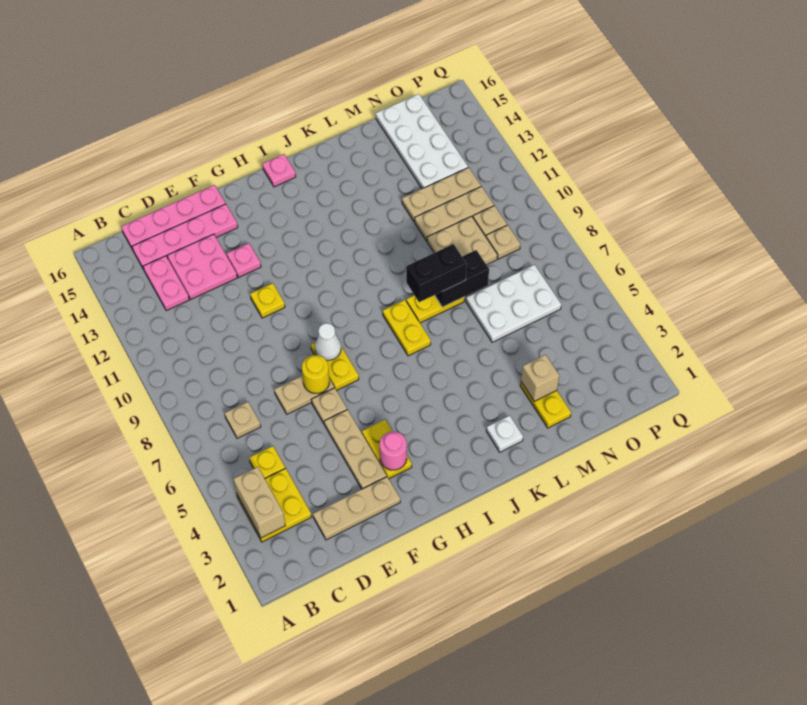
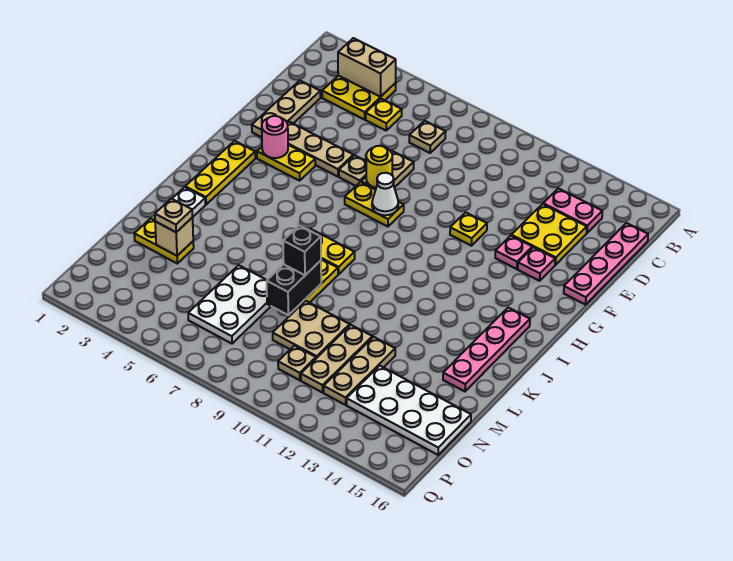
pink 1x4 plate [132,204,238,269] -> pink 1x4 plate moved to [443,308,530,391]
pink 2x2 plate [167,234,237,299] -> yellow 2x2 plate [511,204,587,265]
none -> yellow 1x3 plate [185,141,255,204]
pink 1x1 plate [262,154,296,187] -> pink 1x1 plate moved to [518,247,555,281]
black 1x2 brick [406,244,467,302] -> black 1x1 brick [283,225,321,275]
tan 1x1 plate [486,225,520,259] -> tan 1x1 plate moved to [155,199,192,232]

